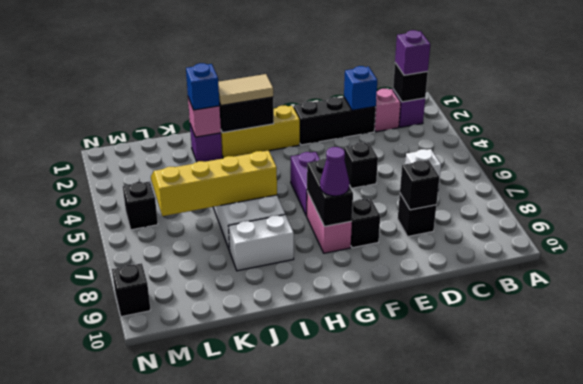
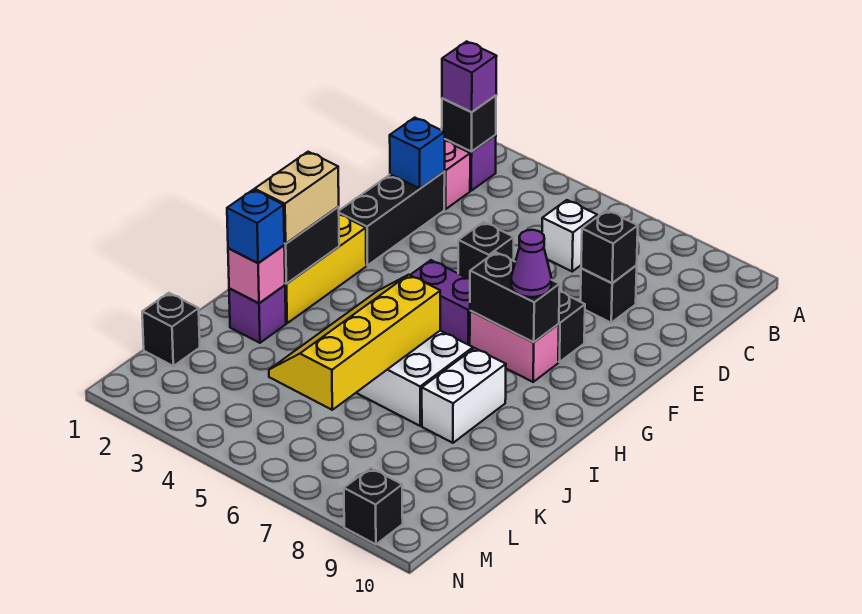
tan 1x2 tile [218,74,273,106] -> tan 1x2 brick [255,152,339,244]
black 1x1 brick [123,181,158,230] -> black 1x1 brick moved to [142,293,200,366]

